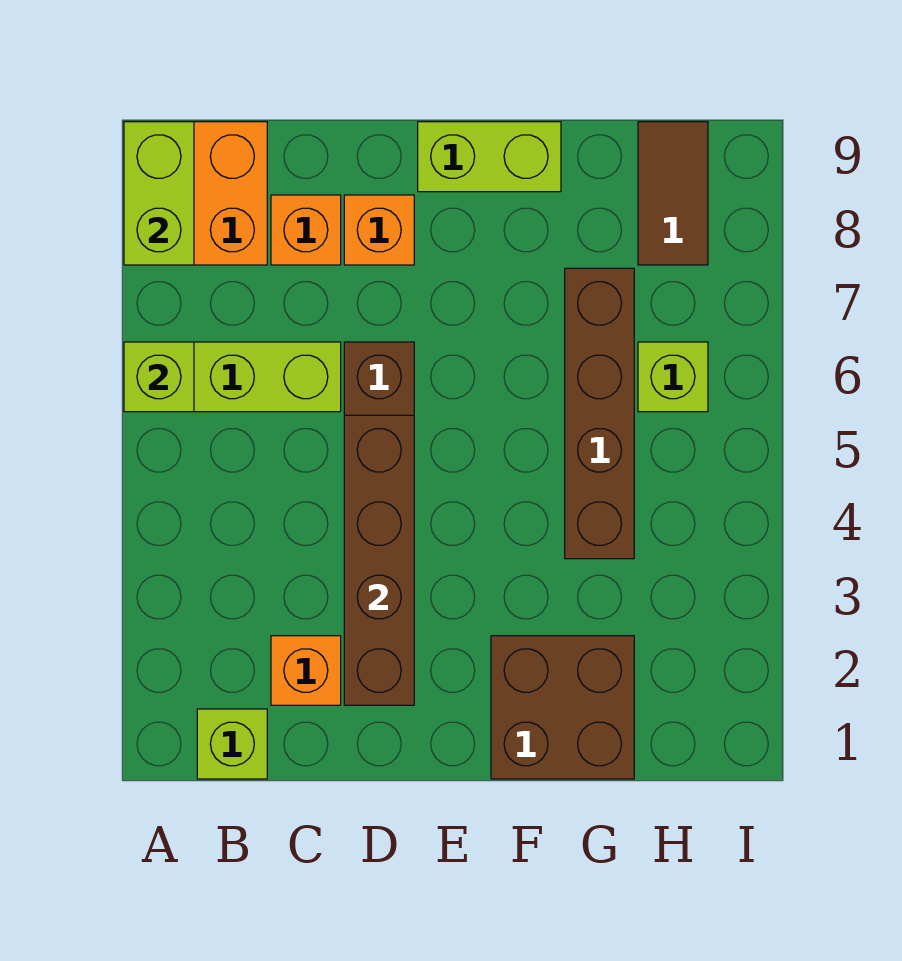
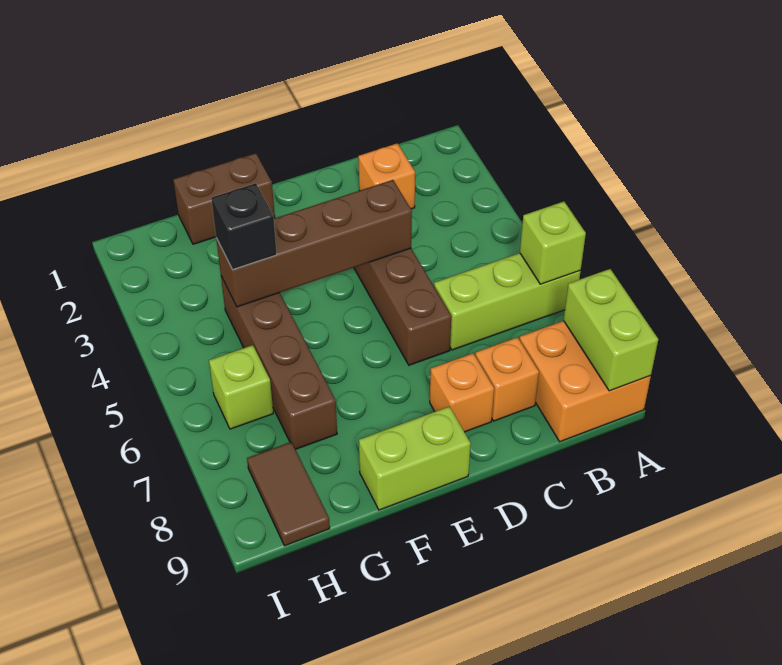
lime 1x1 brick [197,709,267,779] -> none
brown 1x4 brick [344,415,414,705] -> brown 1x4 brick turned to [216,180,412,307]
brown 2x2 brick [491,636,634,779] -> brown 1x2 brick [173,153,275,244]
none -> black 1x1 brick [211,183,277,270]

